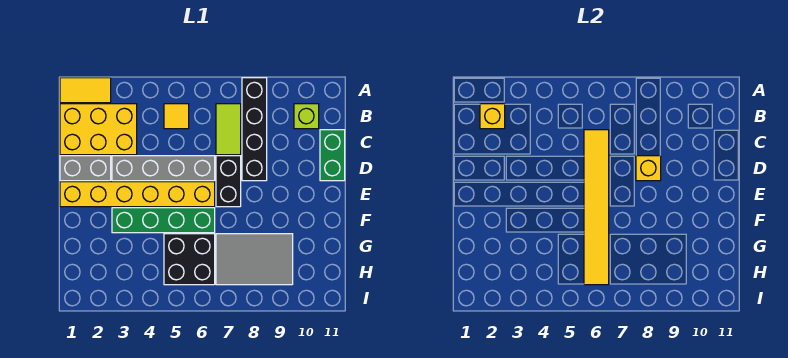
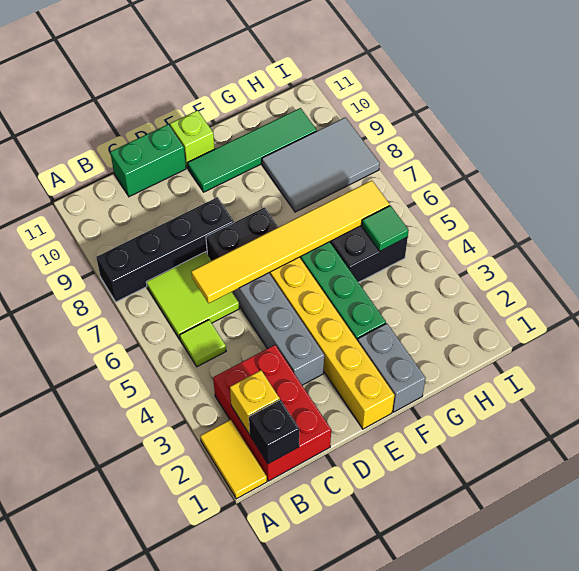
yellow 2x3 brick [60,104,137,155] -> red 2x3 brick [213,345,331,481]
none -> black 1x1 brick [249,400,299,464]
yellow 1x1 tile [164,104,189,129] -> lime 1x1 tile [180,320,226,367]
lime 1x2 tile [216,104,241,155] -> lime 2x2 tile [146,252,239,339]
lime 1x1 brick [294,104,319,129] -> lime 1x1 brick moved to [170,110,214,168]
grey 1x2 brick [60,156,111,181] -> grey 1x2 brick moved to [358,323,426,412]
yellow 1x1 brick [636,156,661,181] -> none
none -> green 1x4 tile [188,108,317,192]
grey 2x3 tile [216,234,293,285] -> grey 2x3 tile turned to [262,117,380,212]
none -> green 1x1 tile [362,206,409,251]

